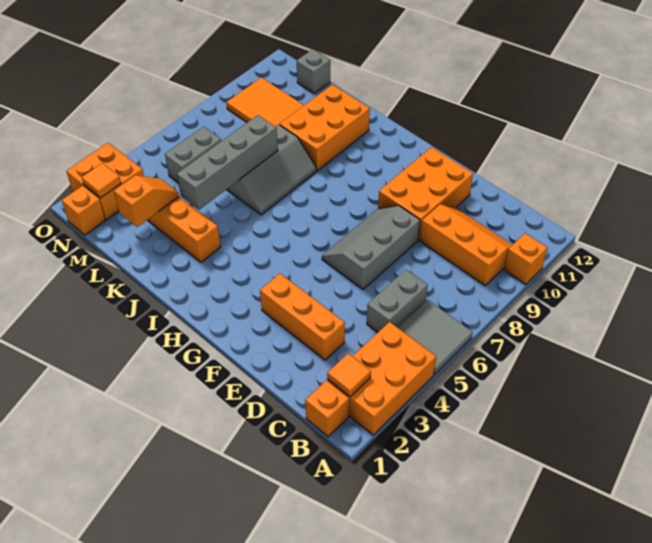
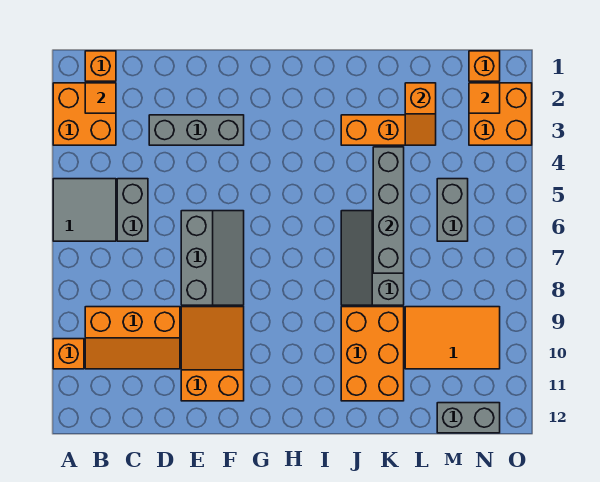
orange 2x3 brick [327,322,436,435] -> orange 2x2 brick [53,83,116,145]
orange 1x3 brick [260,273,345,360] -> grey 1x3 brick [149,115,244,145]
orange 2x3 brick [378,147,473,240] -> orange 2x3 slope [181,307,244,401]
grey 1x1 brick [297,49,330,93] -> grey 1x2 brick [437,403,500,433]

